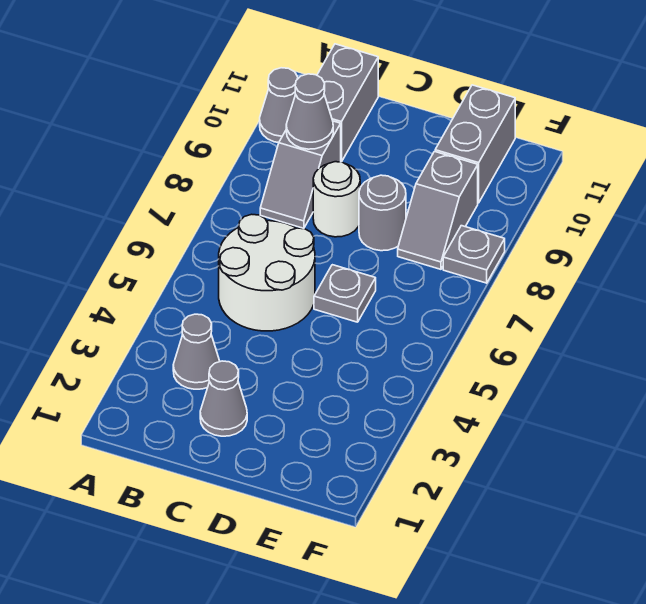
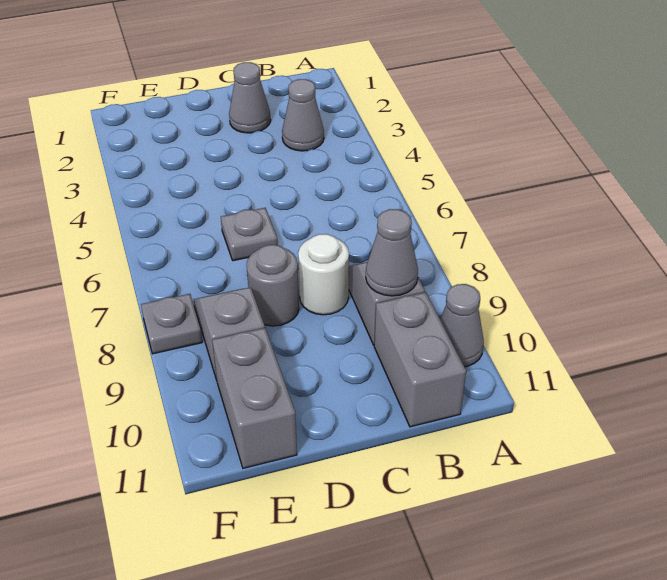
white 2x2 round brick [219,214,315,331] -> none

